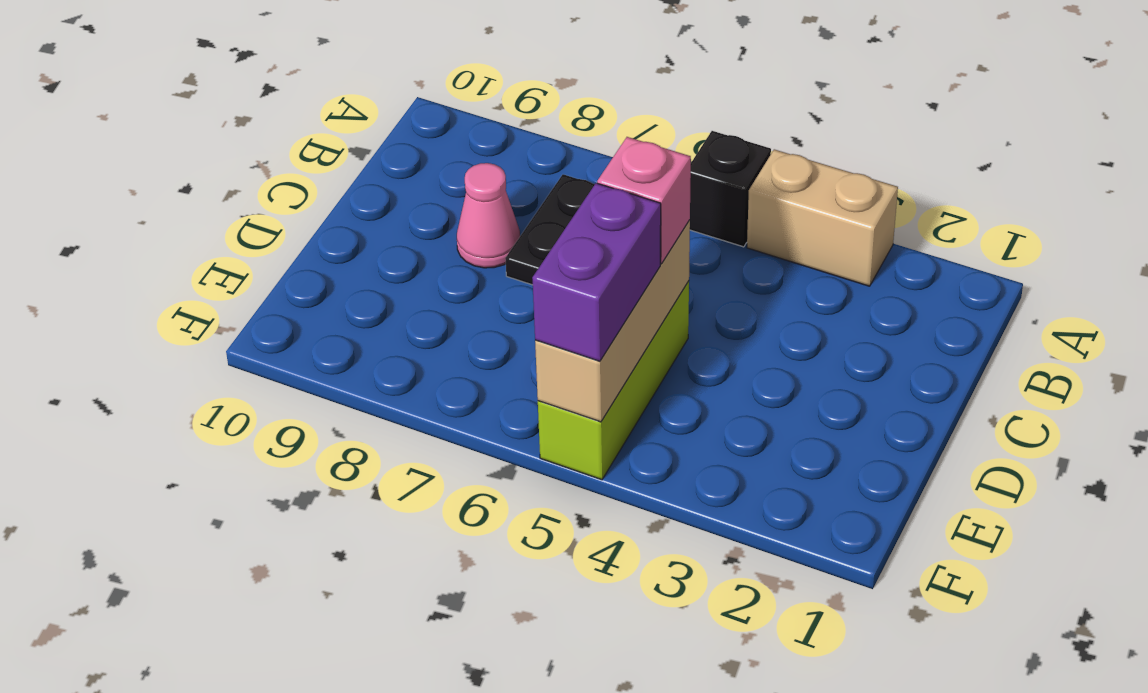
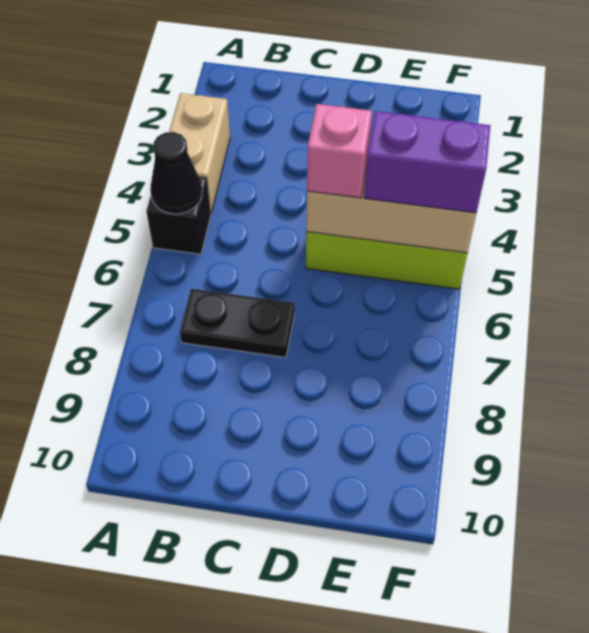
none -> black 1x1 cone [150,132,202,214]
pink 1x1 cone [457,163,520,268] -> none

